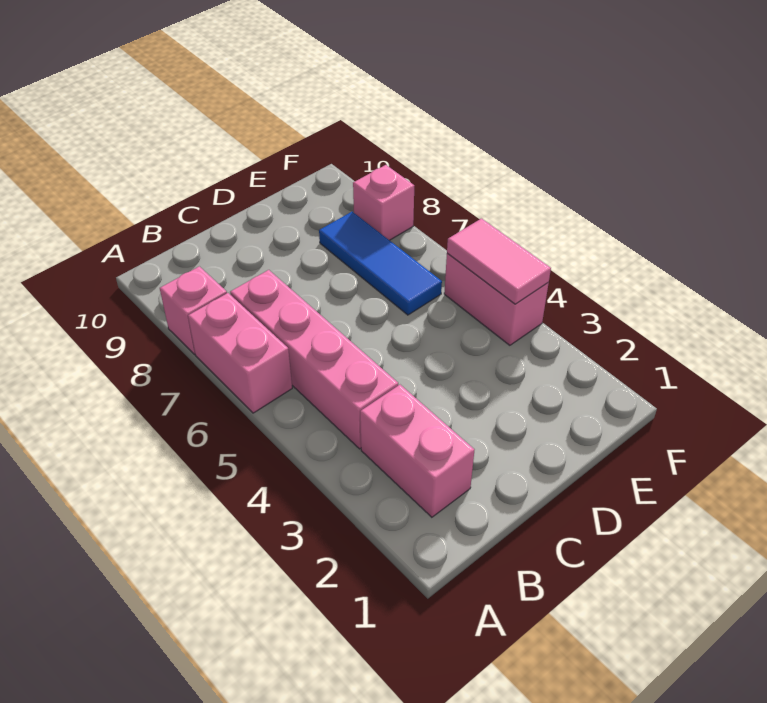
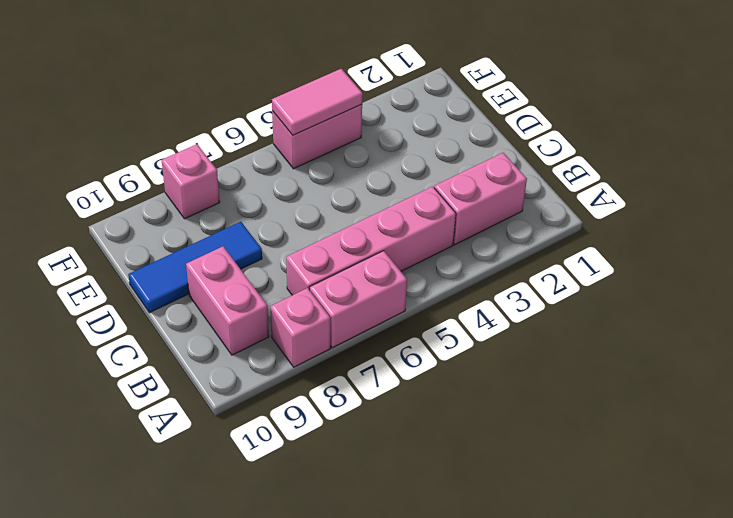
none -> pink 1x2 brick [186,246,269,355]
blue 1x3 tile [319,212,442,315] -> blue 1x3 tile moved to [128,222,262,313]

